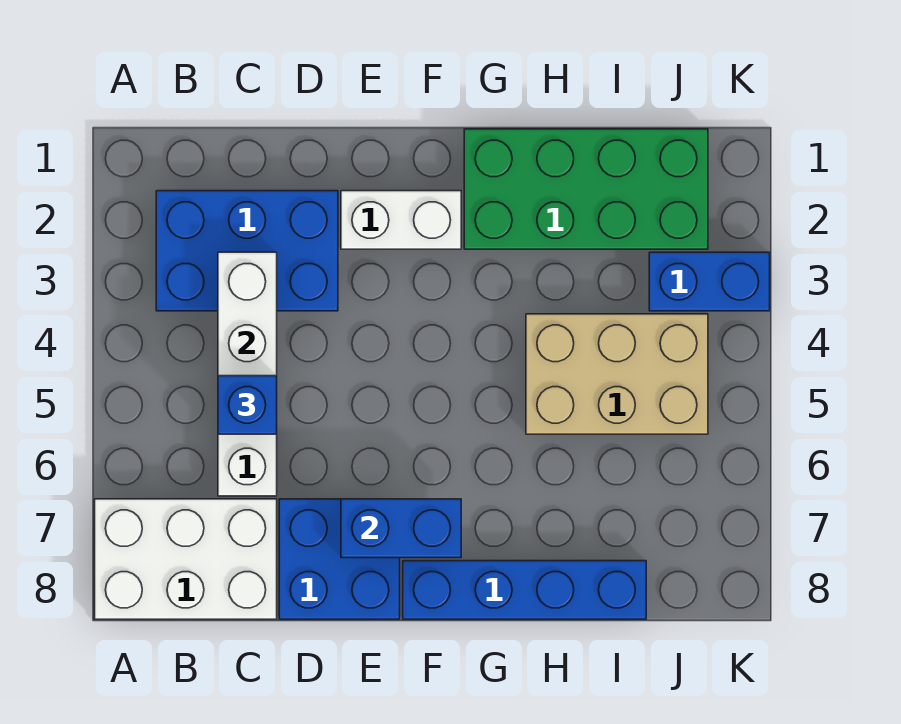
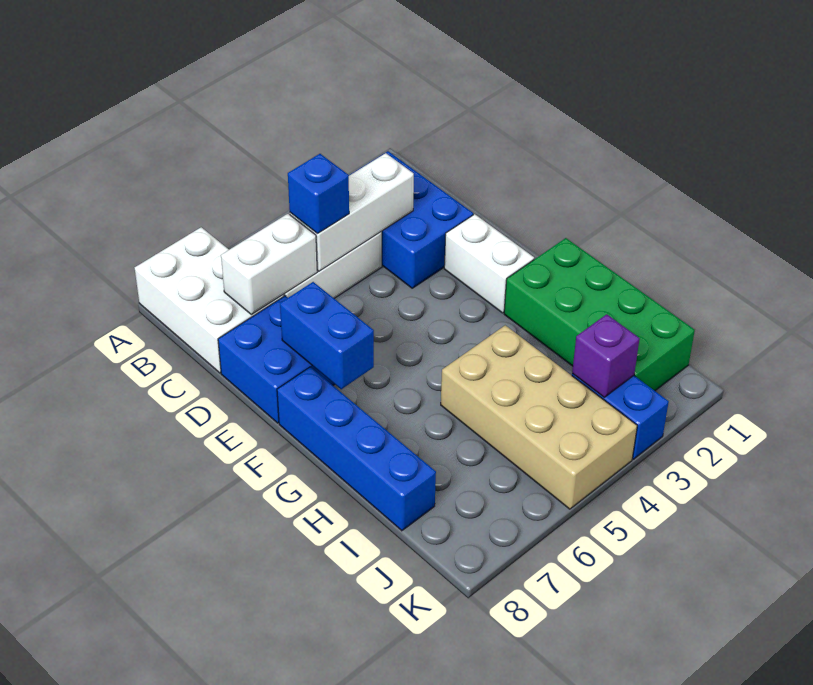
none -> white 1x2 brick [221,214,317,315]
tan 2x3 brick [526,314,708,434] -> tan 2x4 brick [441,325,637,509]
none -> purple 1x1 brick [572,314,640,397]

